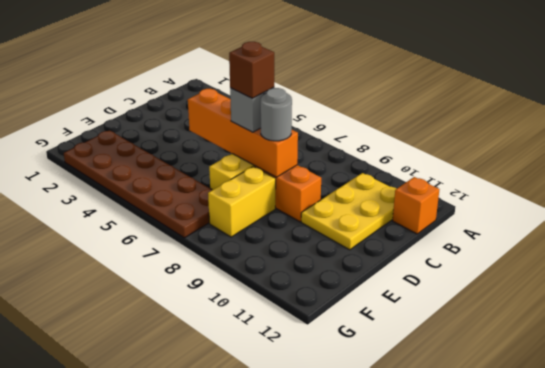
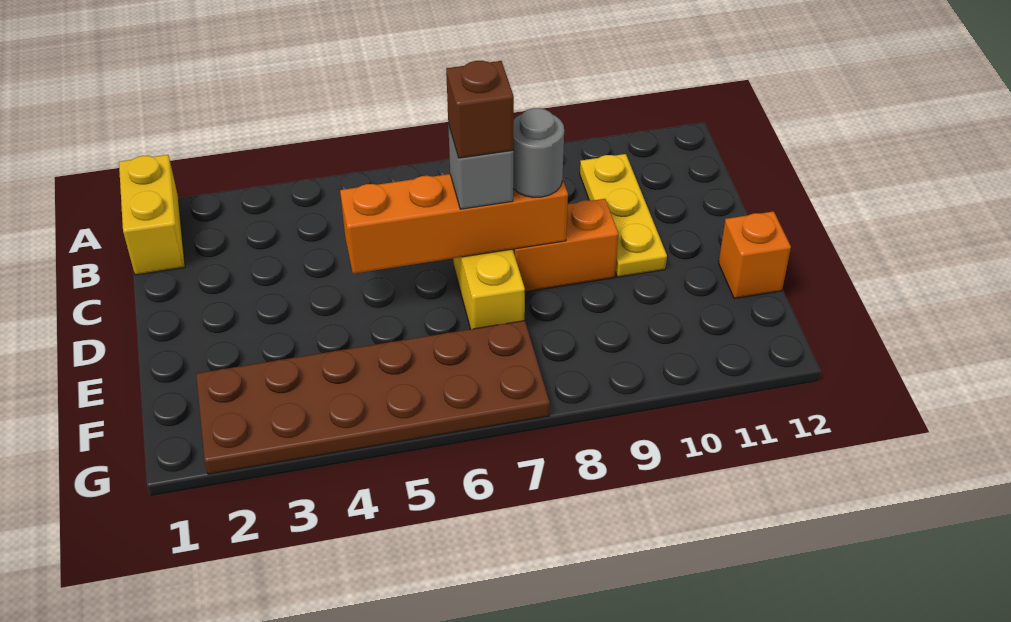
yellow 2x3 plate [301,173,396,250] -> yellow 1x3 plate [580,154,667,277]
orange 1x1 brick [393,177,439,234] -> orange 1x1 brick moved to [719,211,791,299]
yellow 1x2 brick [208,167,276,237] -> yellow 1x2 brick moved to [119,155,185,275]

